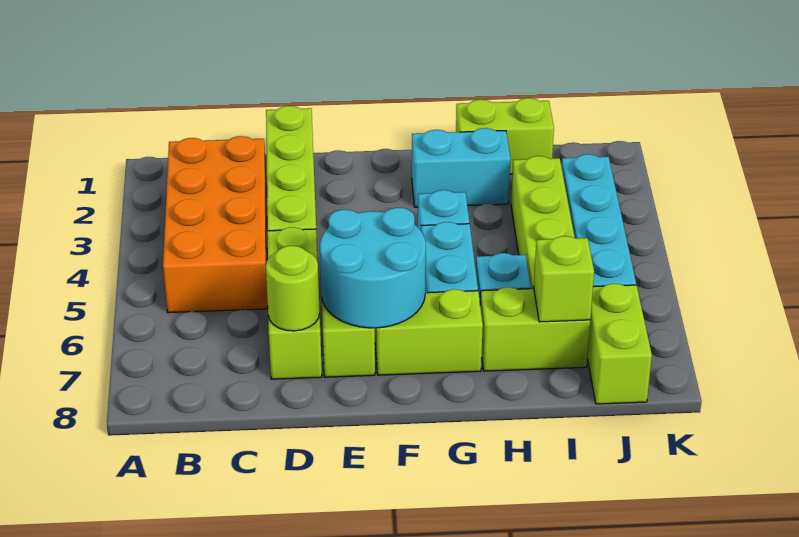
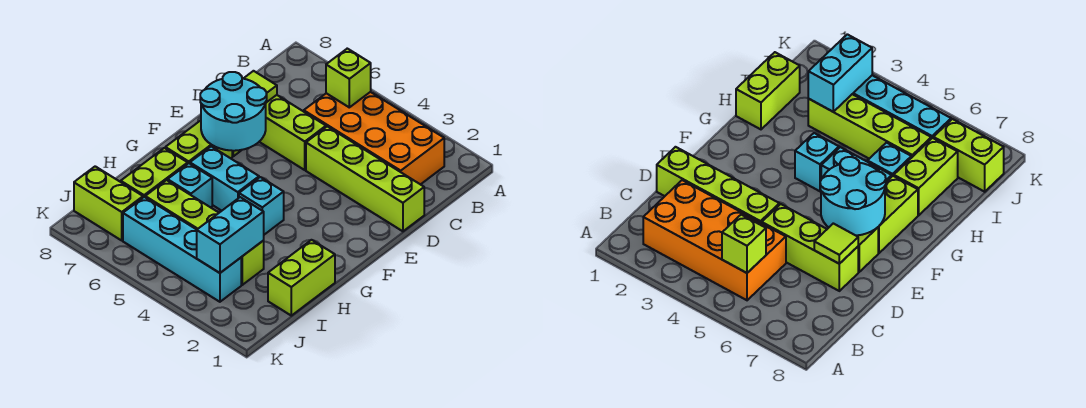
lime 1x1 round brick [266,246,320,331] -> lime 1x1 tile [243,71,277,103]
cyan 1x2 brick [412,128,511,207] -> cyan 1x2 brick moved to [197,197,264,273]
lime 1x1 brick [534,236,594,322] -> lime 1x1 brick moved to [326,49,371,107]

